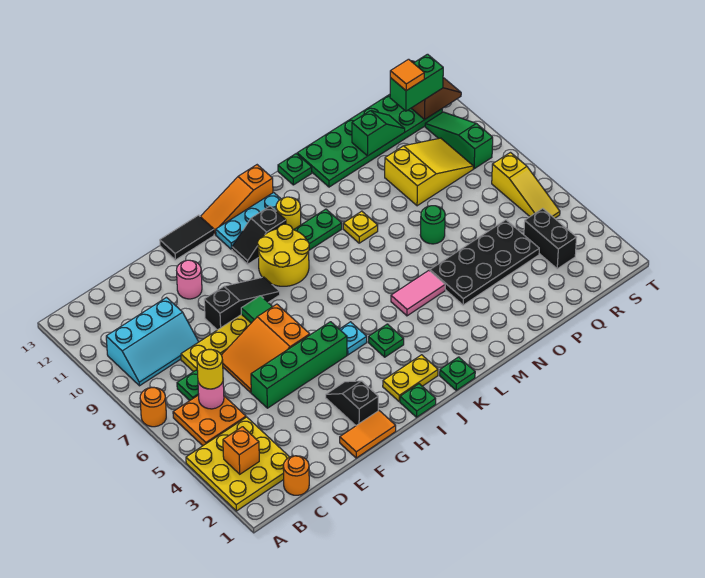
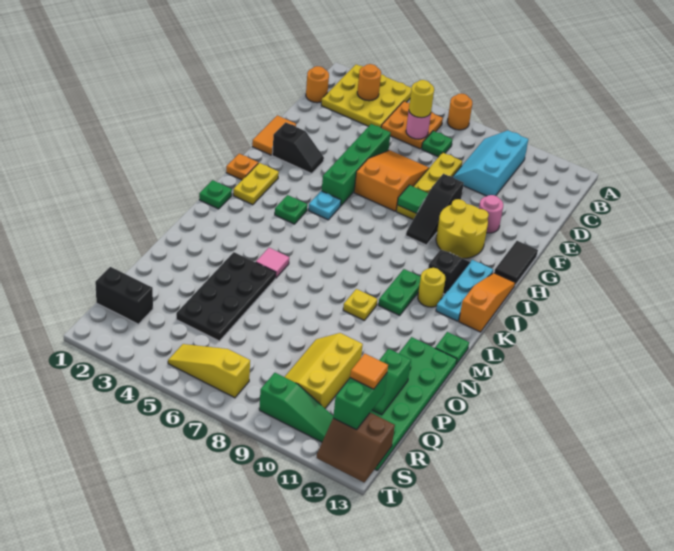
orange 1x1 brick [223,427,259,474] -> orange 1x1 round brick [357,64,381,101]
green 1x1 plate [400,384,436,417] -> orange 1x1 plate [226,154,258,180]
yellow 2x2 round brick [258,224,309,286] -> yellow 2x2 round brick moved to [436,199,489,258]
pink 1x2 tile [391,271,445,316] -> pink 1x1 tile [256,248,289,278]
green 1x1 round brick [420,206,445,244] -> none
yellow 2x3 slope [385,138,473,206] -> yellow 2x3 slope turned to [285,333,363,408]
black 1x2 brick [524,208,577,269] -> black 1x2 brick moved to [95,267,153,324]

